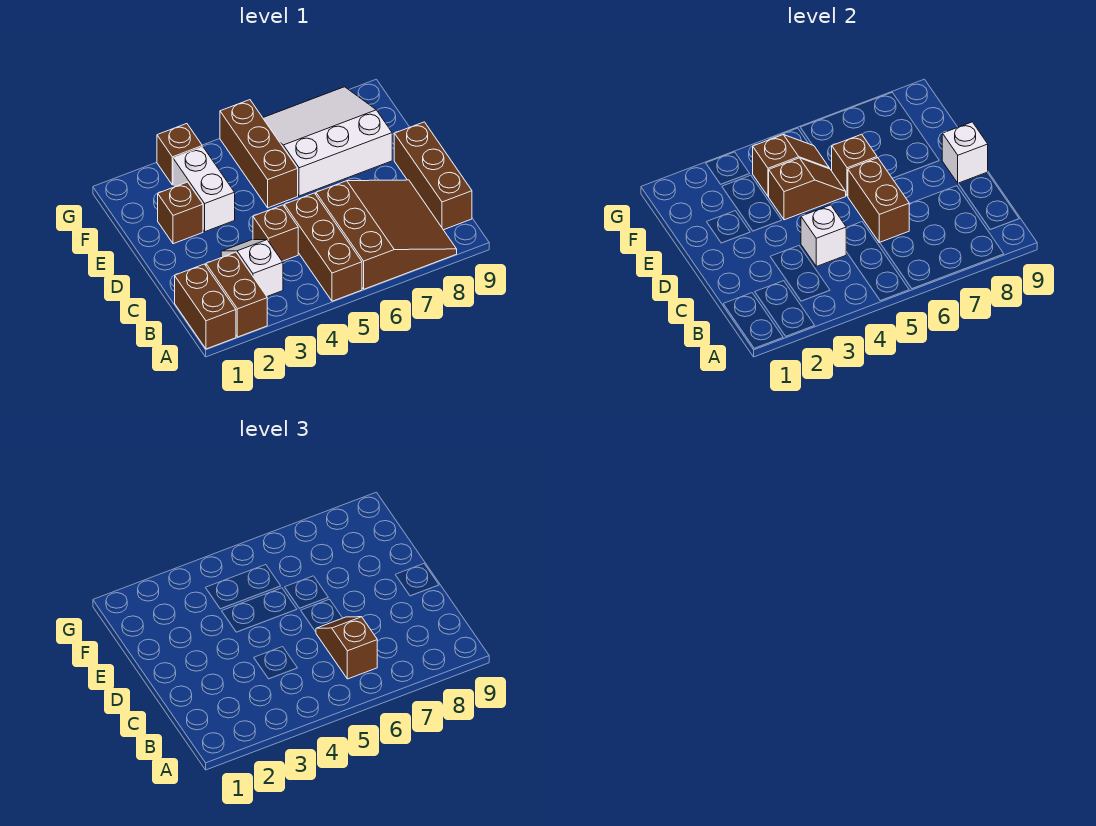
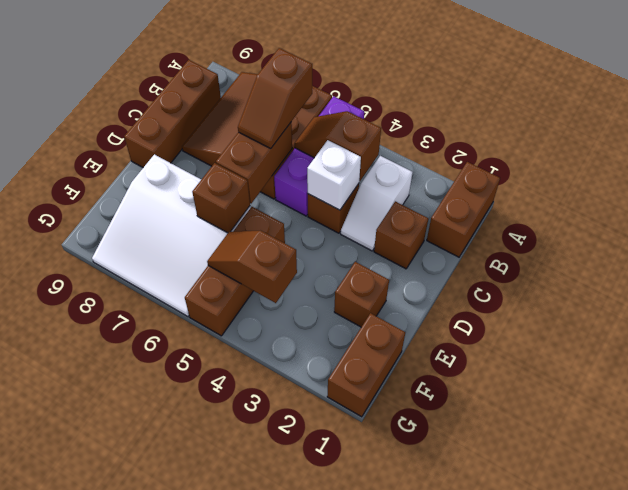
brown 1x2 brick [206,252,267,337] -> brown 1x2 brick moved to [327,313,405,417]
brown 1x3 brick [285,193,362,301] -> purple 1x3 brick [274,96,364,216]
white 1x1 brick [942,122,988,183] -> none
white 1x2 brick [173,147,235,232] -> none
brown 1x2 slope [769,158,846,220] -> brown 1x2 slope moved to [295,111,381,181]
brown 1x1 brick [157,124,202,185] -> brown 1x1 brick moved to [374,201,429,269]

